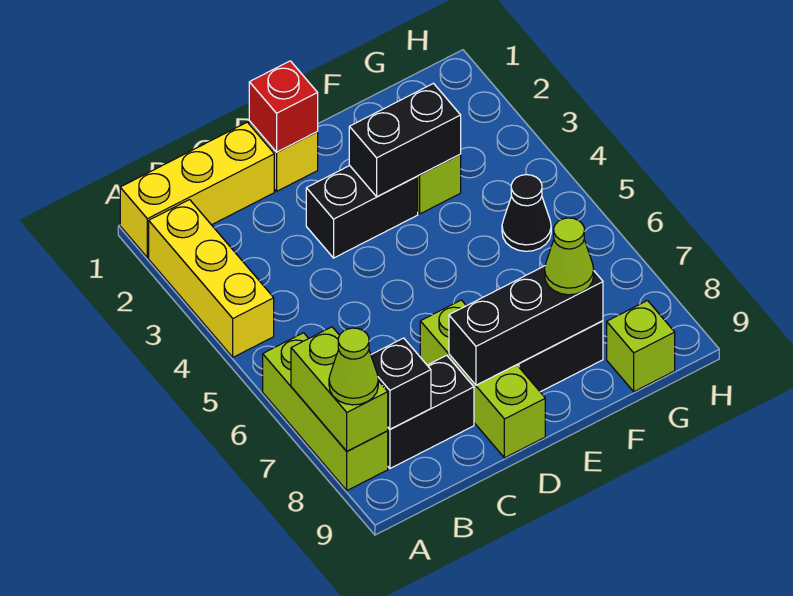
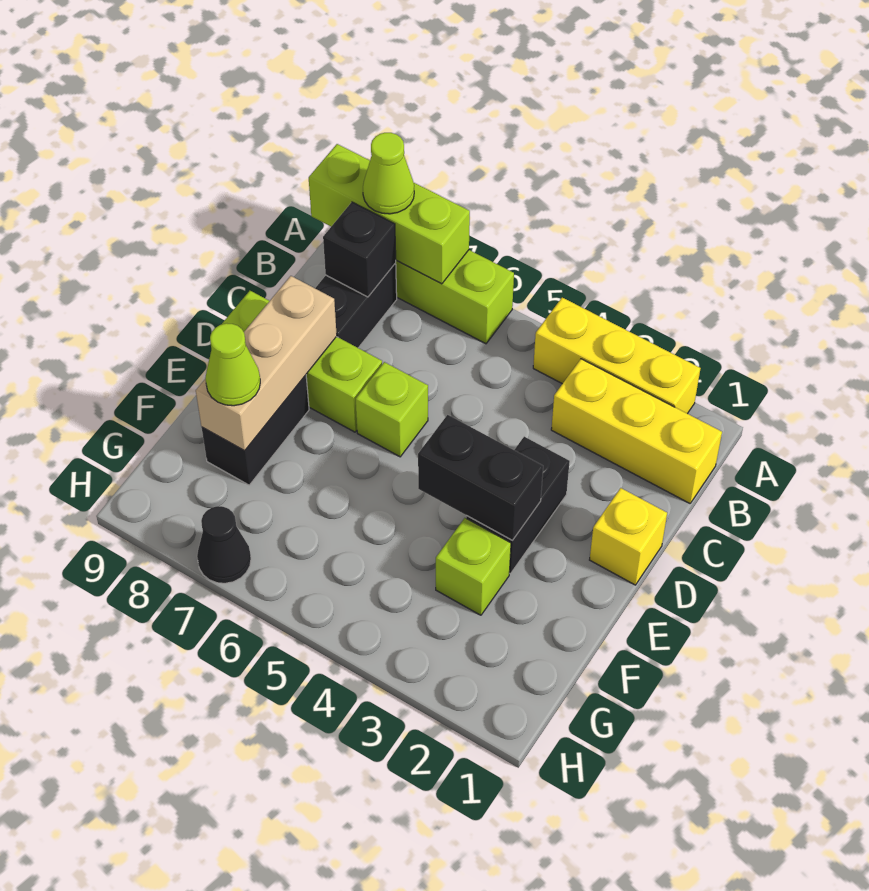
yellow 1x3 brick [120,122,274,257] -> yellow 1x3 brick turned to [551,359,722,503]
lime 1x2 brick [291,327,388,451] -> lime 1x3 brick [309,144,470,284]
red 1x1 brick [249,61,318,152] -> none
black 1x3 brick [449,266,603,385] -> tan 1x3 brick [196,276,337,451]
black 1x2 brick [349,83,461,196] -> black 1x2 brick turned to [418,415,543,540]
black 1x1 cone [502,175,551,251] -> black 1x1 cone moved to [197,506,251,583]
lime 1x1 brick [607,301,675,392] -> lime 1x1 brick moved to [356,362,428,457]

